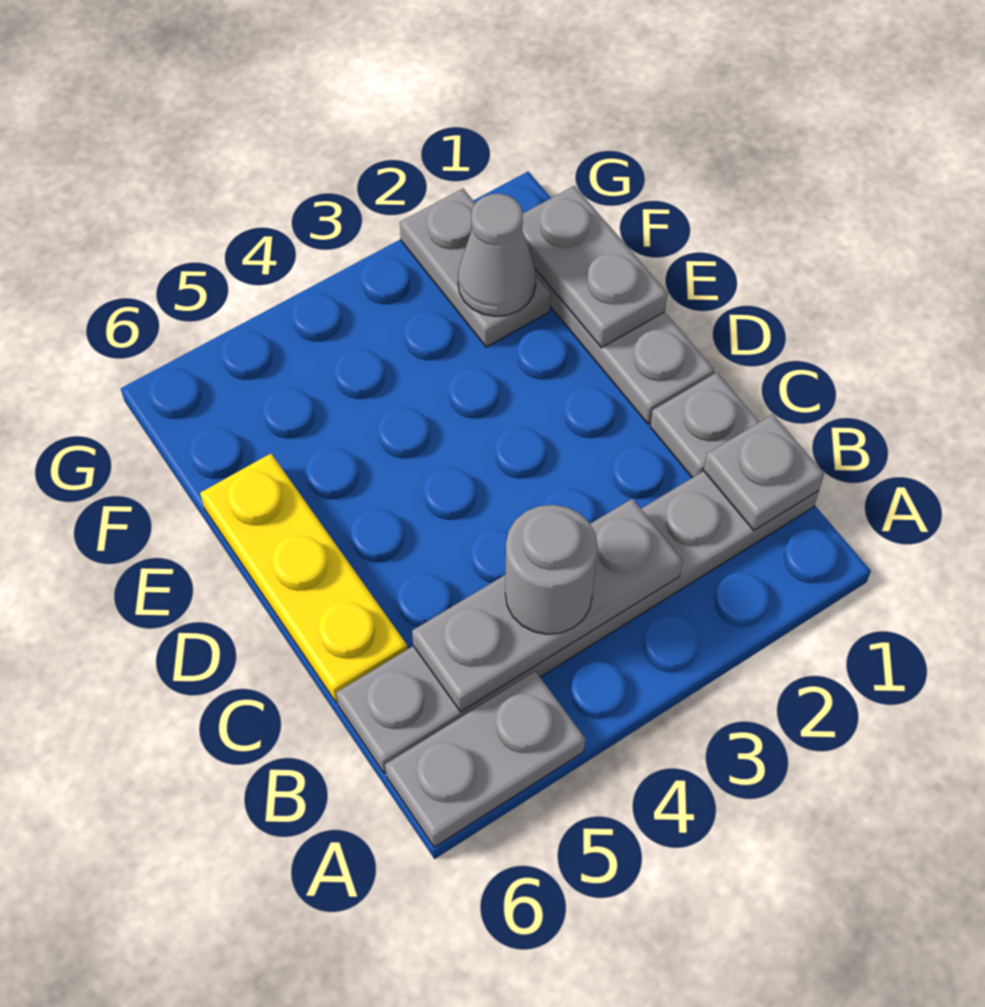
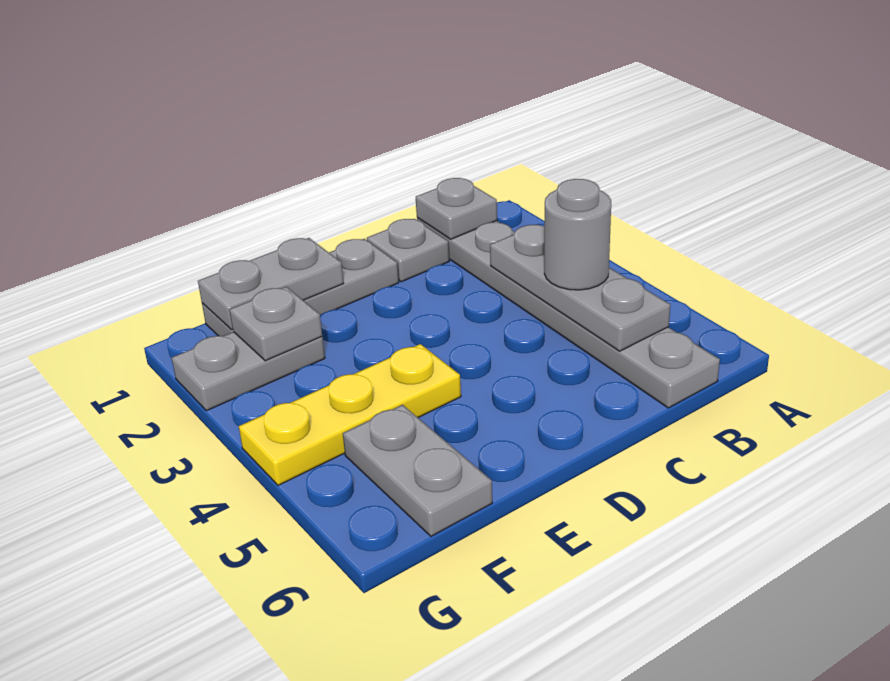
grey 1x2 plate [385,671,585,847] -> grey 1x2 plate moved to [343,405,492,536]
yellow 1x3 plate [200,454,408,703] -> yellow 1x3 plate moved to [239,344,461,485]
grey 1x1 cone [458,194,536,316] -> grey 1x1 plate [230,287,322,361]

